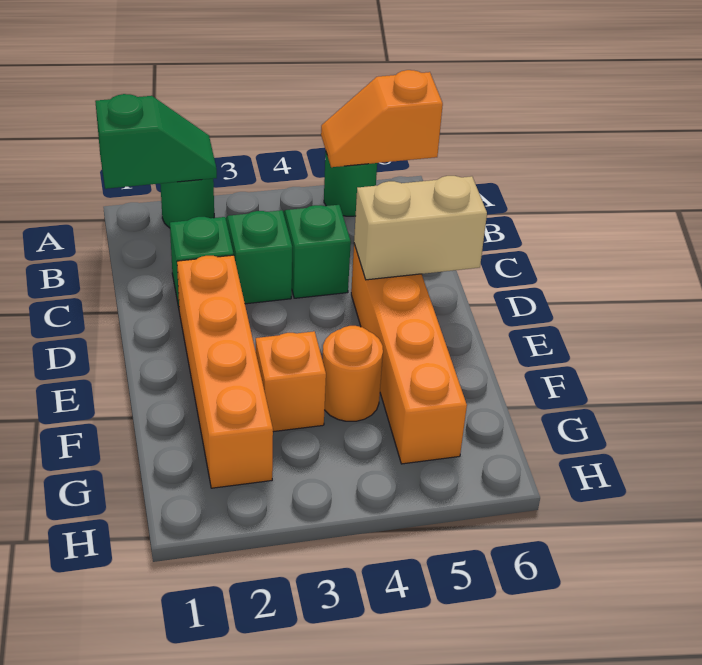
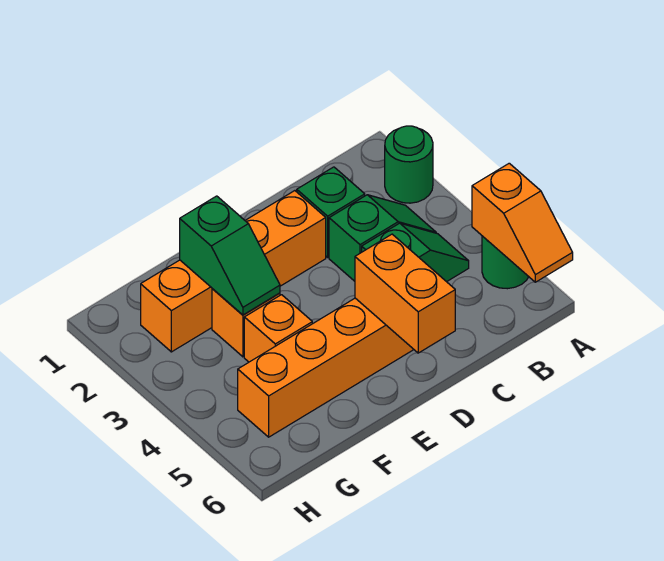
green 1x2 slope [95,94,217,189] -> green 1x2 slope moved to [180,196,280,315]
orange 1x2 slope [321,70,443,167] -> orange 1x2 slope turned to [472,163,573,282]
tan 1x2 brick [354,176,487,280] -> orange 1x2 brick [355,234,455,353]
orange 1x1 round brick [322,326,383,421] -> orange 1x1 brick [244,295,312,362]

